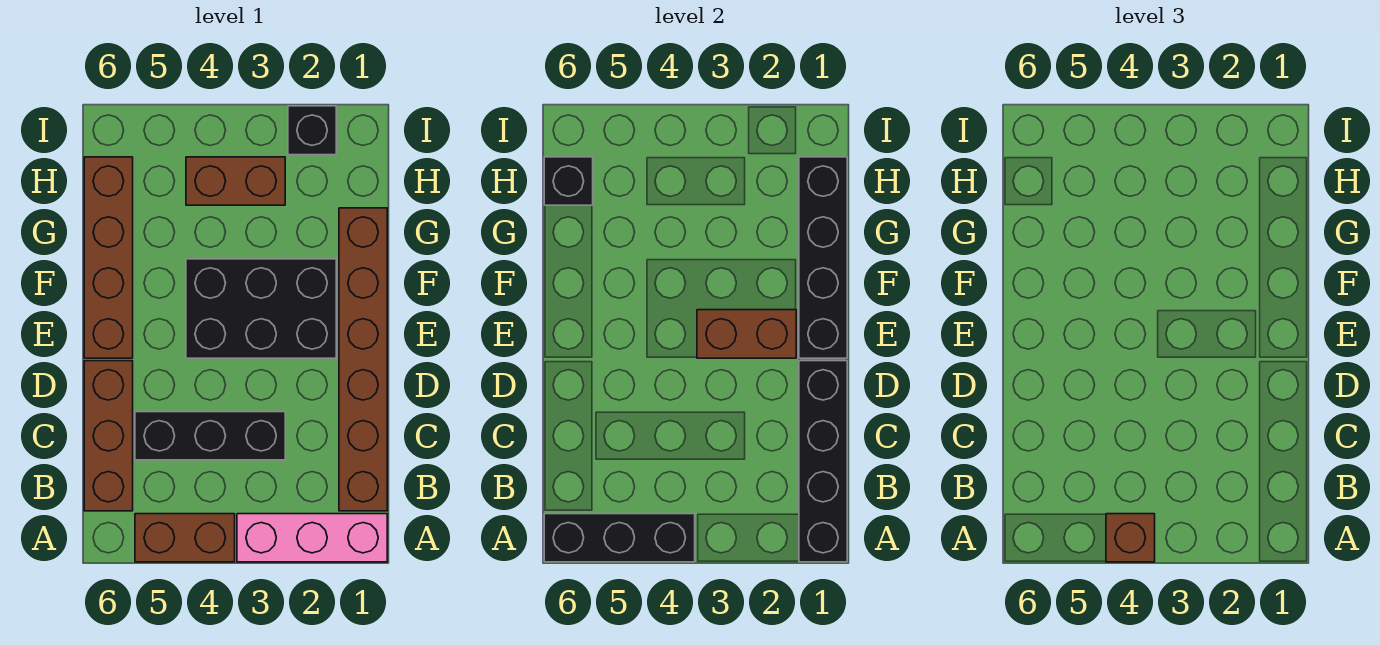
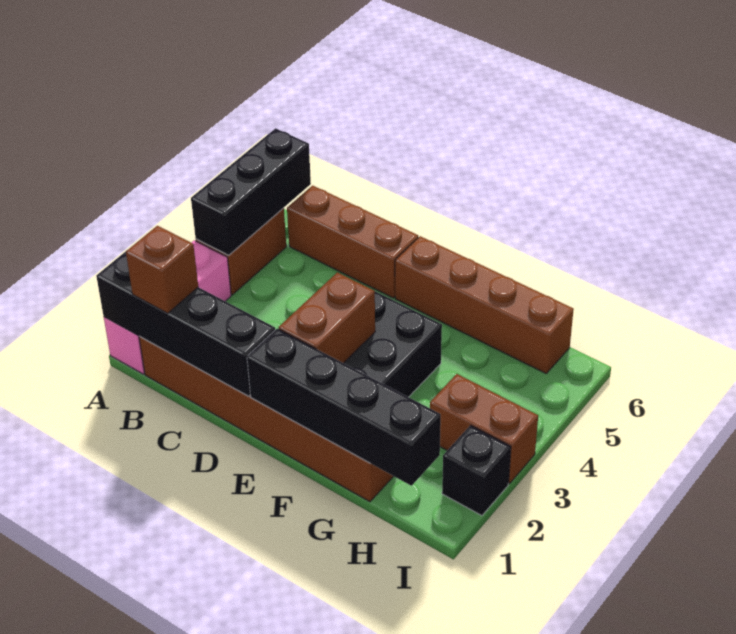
brown 1x1 brick [1106,514,1155,562] -> brown 1x1 brick moved to [126,226,198,313]
black 1x3 brick [135,412,285,460] -> none
brown 1x2 brick [186,157,285,205] -> brown 1x2 brick turned to [430,374,538,484]
black 1x1 brick [544,157,593,205] -> none

